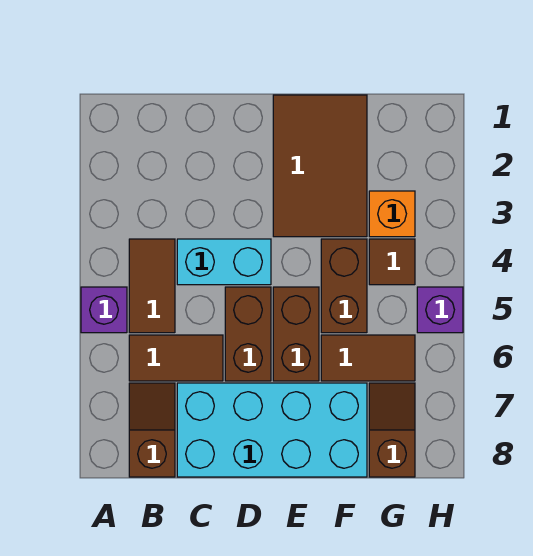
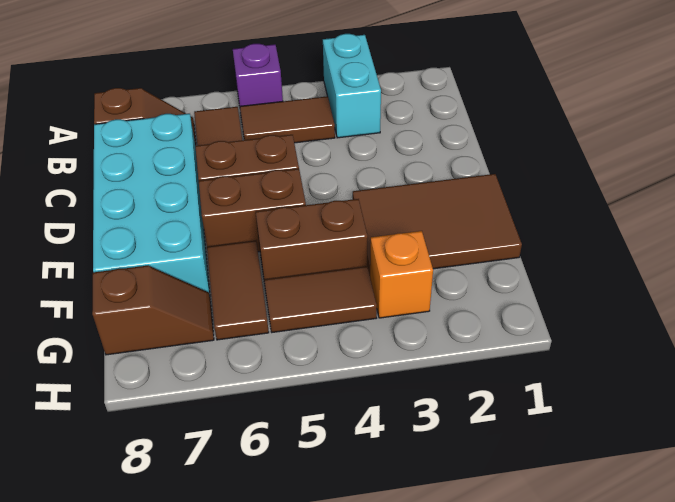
cyan 1x2 brick [177,239,271,285] -> cyan 1x2 brick moved to [323,34,381,138]
brown 1x1 tile [369,239,415,285] -> brown 1x2 tile [264,266,377,332]
purple 1x1 brick [417,287,463,333] -> none

